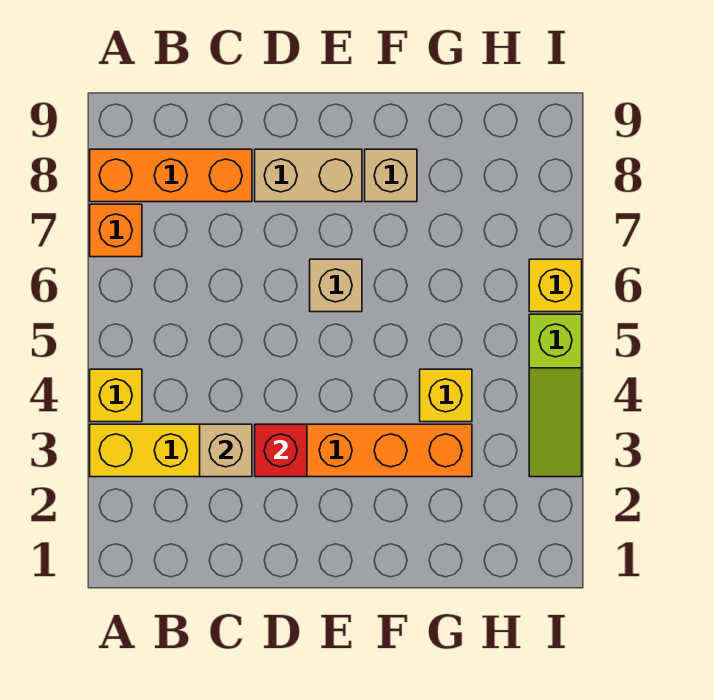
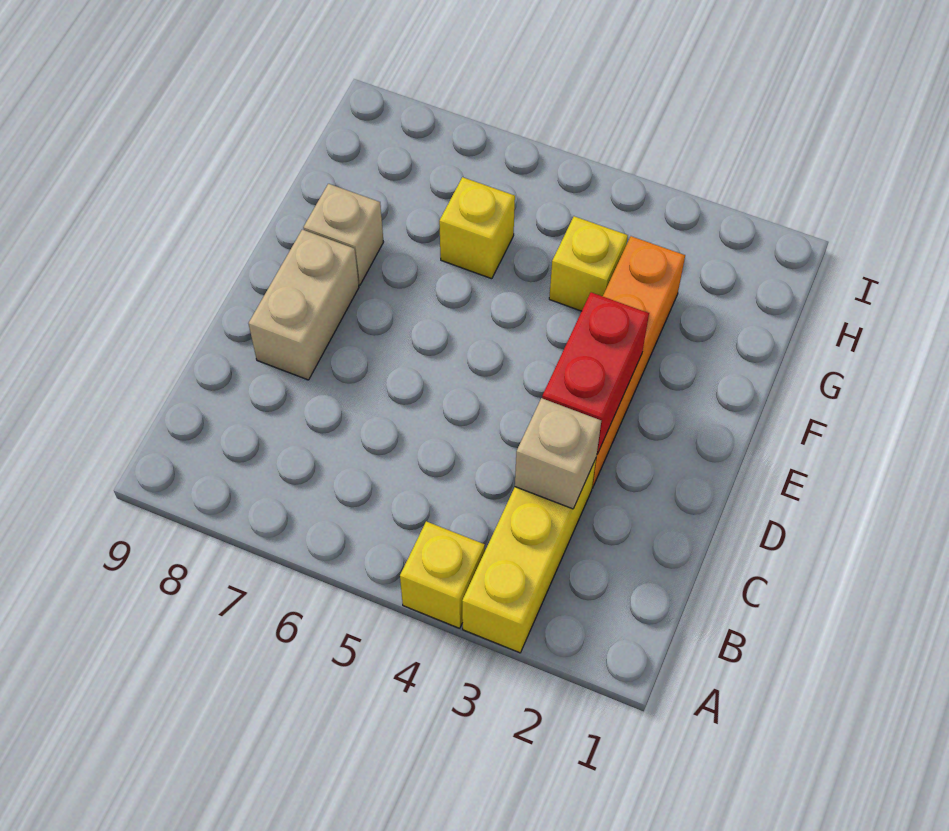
orange 1x1 brick [90,204,142,257] -> none
orange 1x3 brick [90,149,252,202] -> none
red 1x1 brick [255,424,307,477] -> red 1x2 brick [542,292,649,454]
tan 1x1 brick [310,259,362,312] -> none
lime 1x3 slope [529,314,582,477] -> none
yellow 1x1 brick [529,259,582,312] -> yellow 1x1 brick moved to [439,177,515,279]

